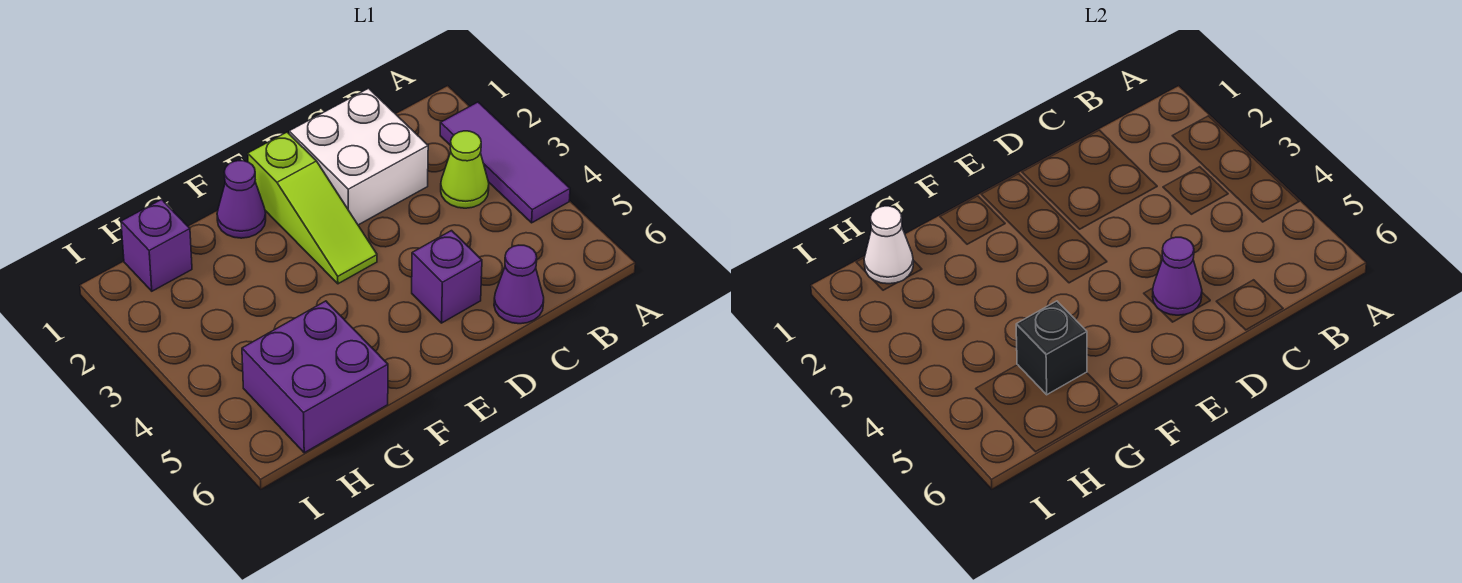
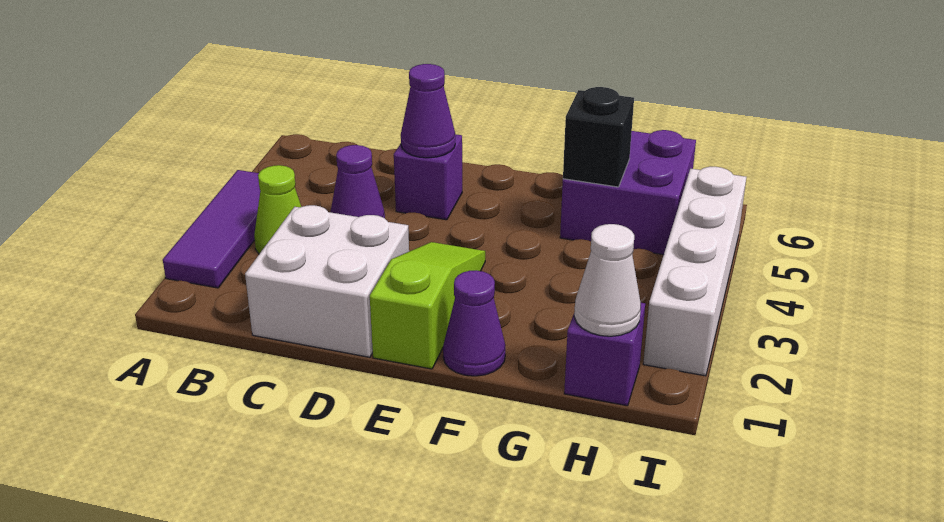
purple 1x1 cone [494,245,544,324] -> purple 1x1 cone moved to [331,145,385,218]
none -> white 1x4 brick [643,167,746,376]

